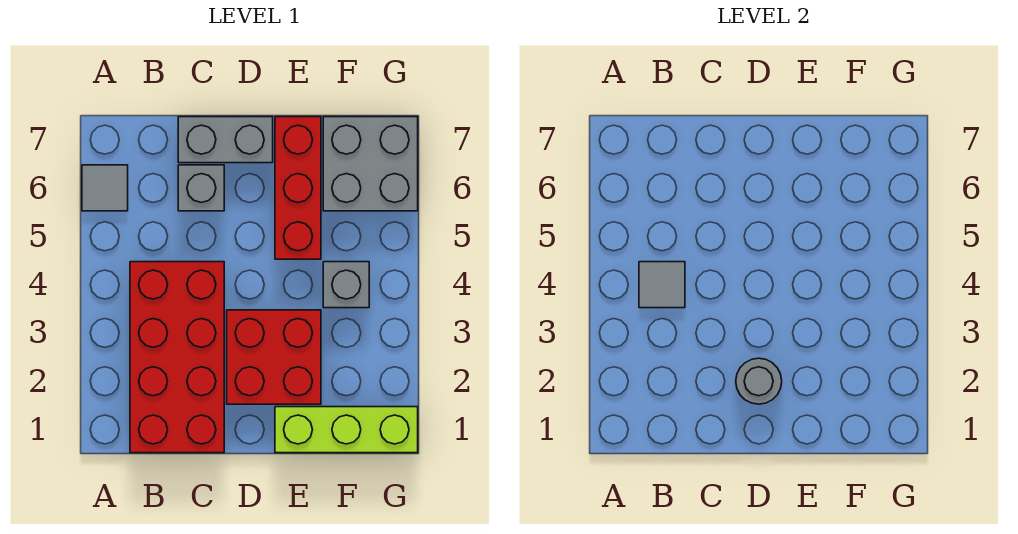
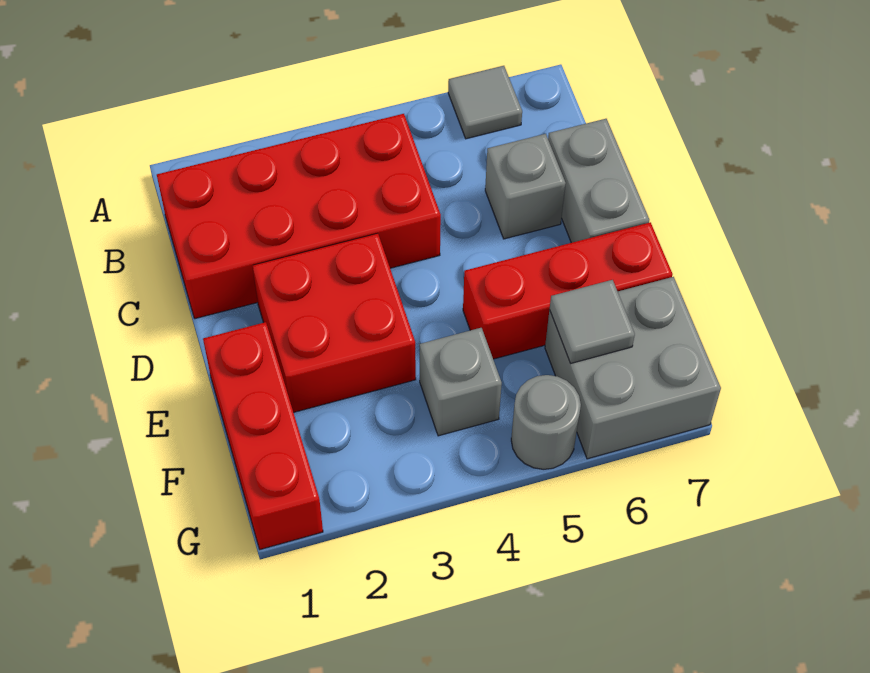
grey 1x1 tile [639,262,685,308] -> grey 1x1 tile moved to [550,280,635,363]
grey 1x1 round brick [736,358,782,404] -> grey 1x1 round brick moved to [511,375,581,469]
lime 1x3 brick [275,407,418,453] -> red 1x3 brick [203,322,323,549]

